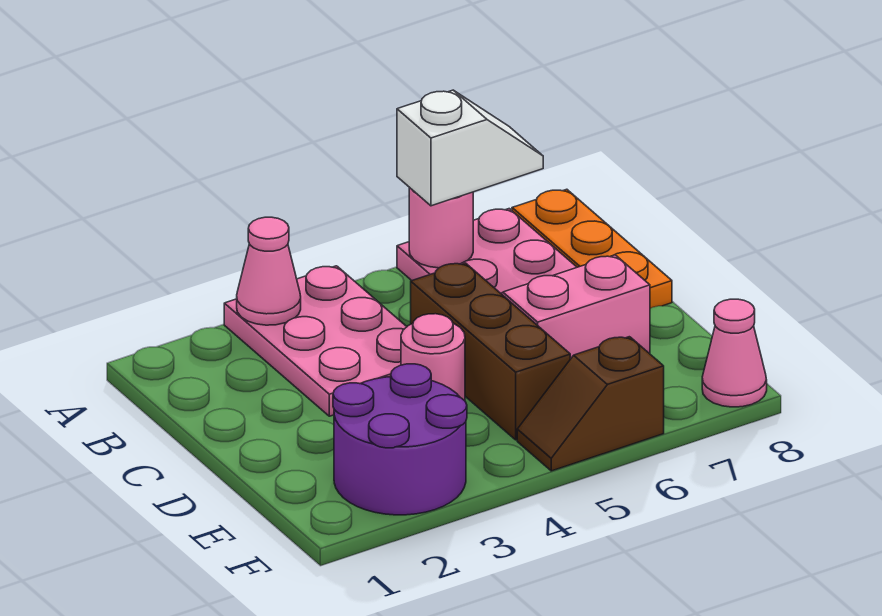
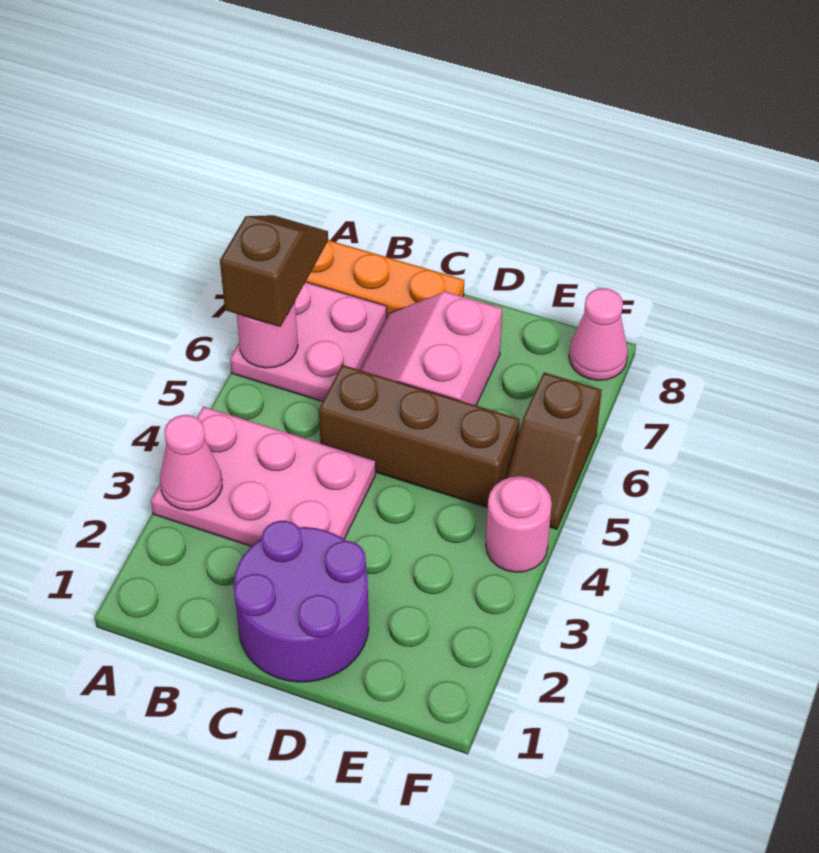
white 1x2 slope [397,90,543,206] -> brown 1x2 slope [220,215,328,327]
pink 1x1 round brick [401,314,465,401] -> pink 1x1 round brick moved to [486,476,552,572]
purple 2x2 round brick [333,364,467,515] -> purple 2x2 round brick moved to [234,521,369,682]

